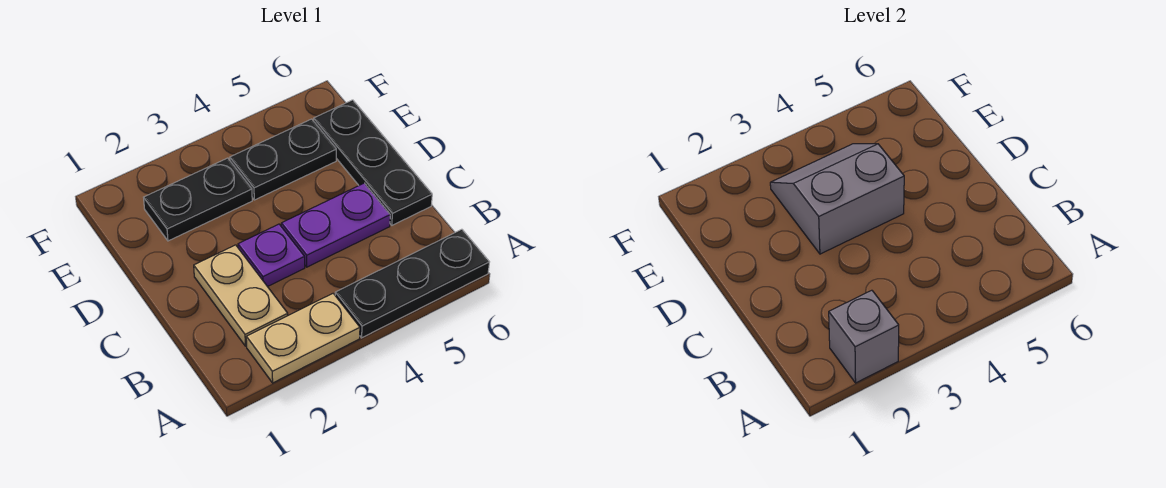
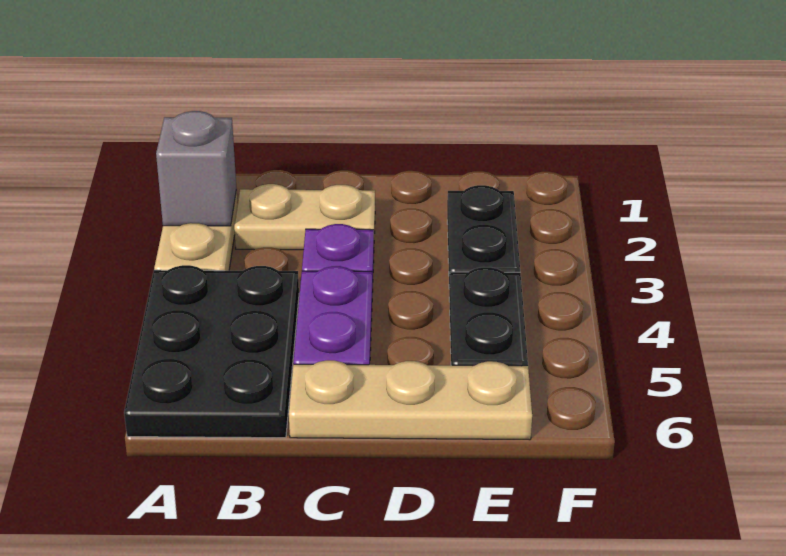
black 1x3 plate [335,229,489,338] -> black 2x3 plate [124,265,299,438]
black 1x3 plate [314,100,432,225] -> tan 1x3 plate [289,360,532,440]
grey 2x2 slope [770,144,904,254] -> none

